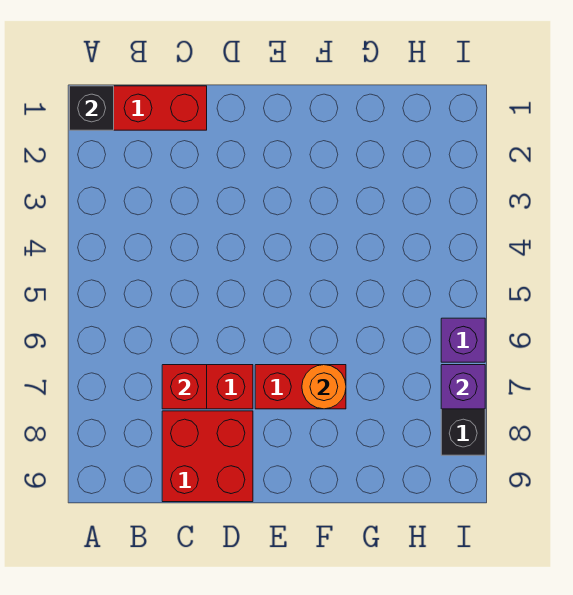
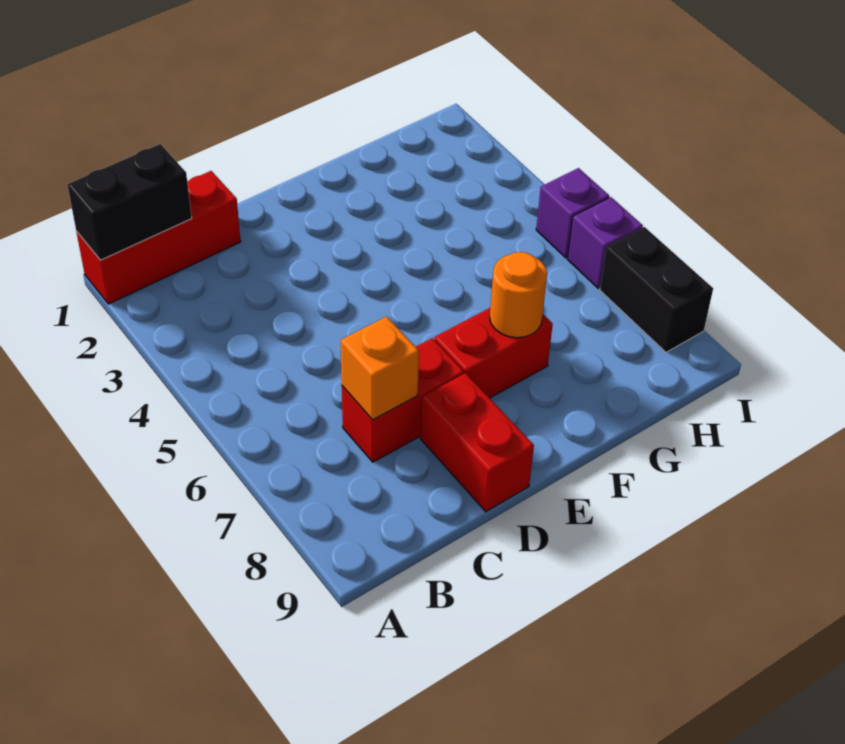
black 1x1 brick [70,86,114,130] -> black 1x2 brick [67,144,192,260]
red 1x1 brick [162,365,207,409] -> orange 1x1 brick [341,316,419,420]
red 2x2 brick [162,411,253,502] -> red 1x2 brick [420,373,534,512]
purple 1x1 brick [441,365,485,409] -> purple 1x1 brick moved to [536,168,609,258]

